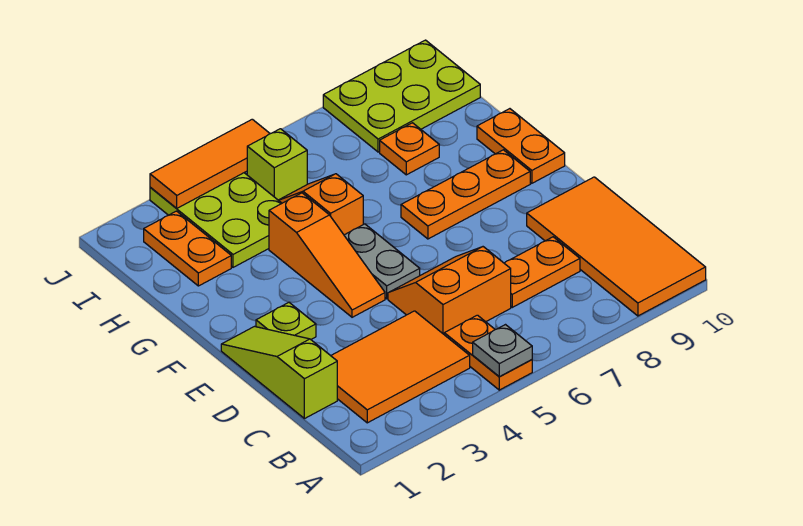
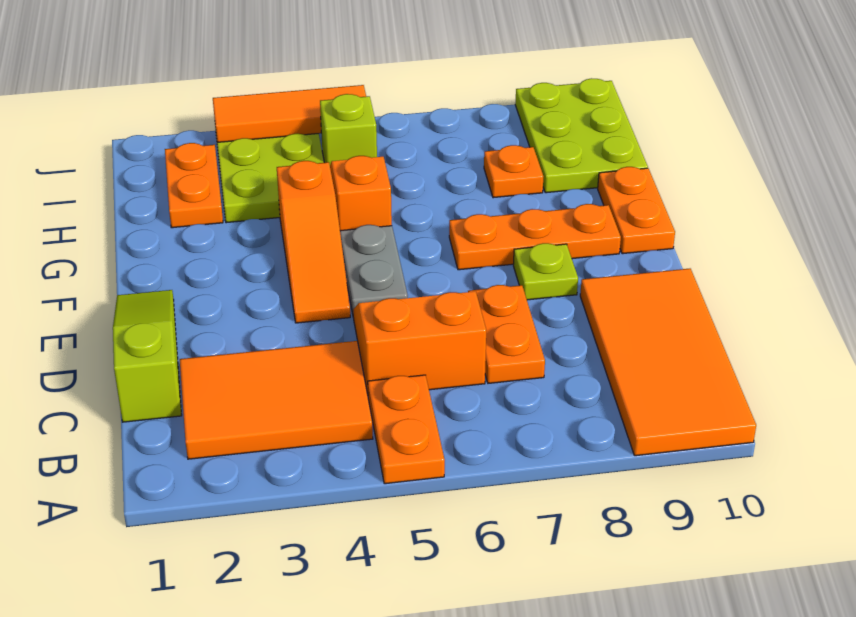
grey 1x1 plate [473,325,532,377] -> none
orange 1x2 plate [504,237,580,307] -> orange 1x2 plate turned to [468,285,545,383]
lime 1x1 plate [256,303,316,339] -> lime 1x1 plate moved to [513,243,578,300]
lime 2x3 plate [323,40,480,152] -> lime 2x3 plate turned to [515,78,648,193]

